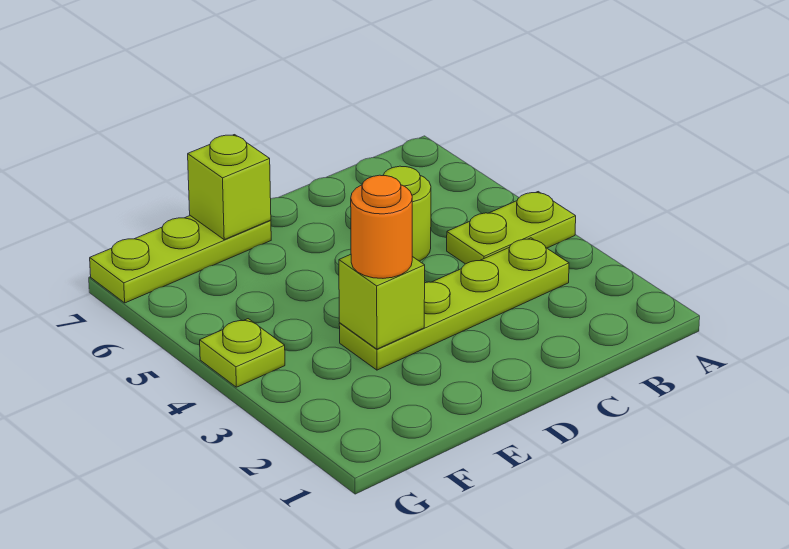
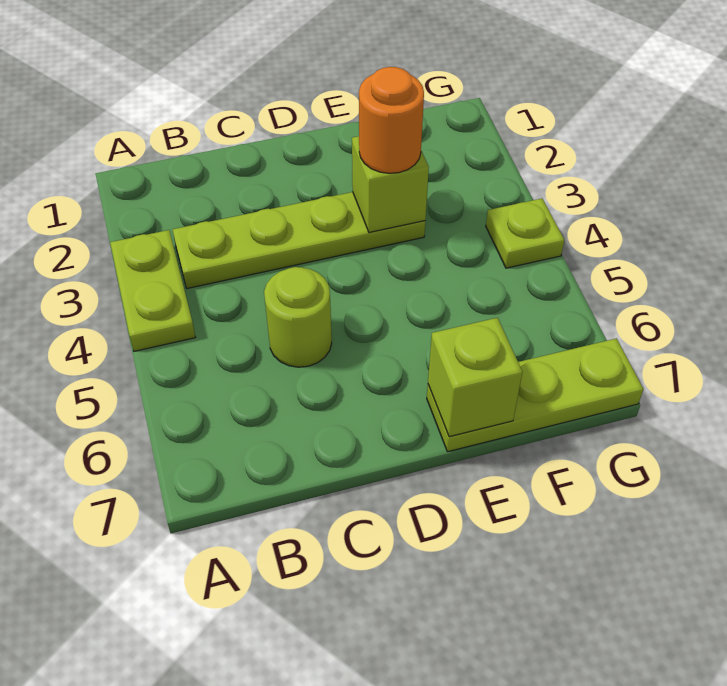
lime 1x2 plate [447,192,576,264] -> lime 1x2 plate turned to [110,230,195,351]

